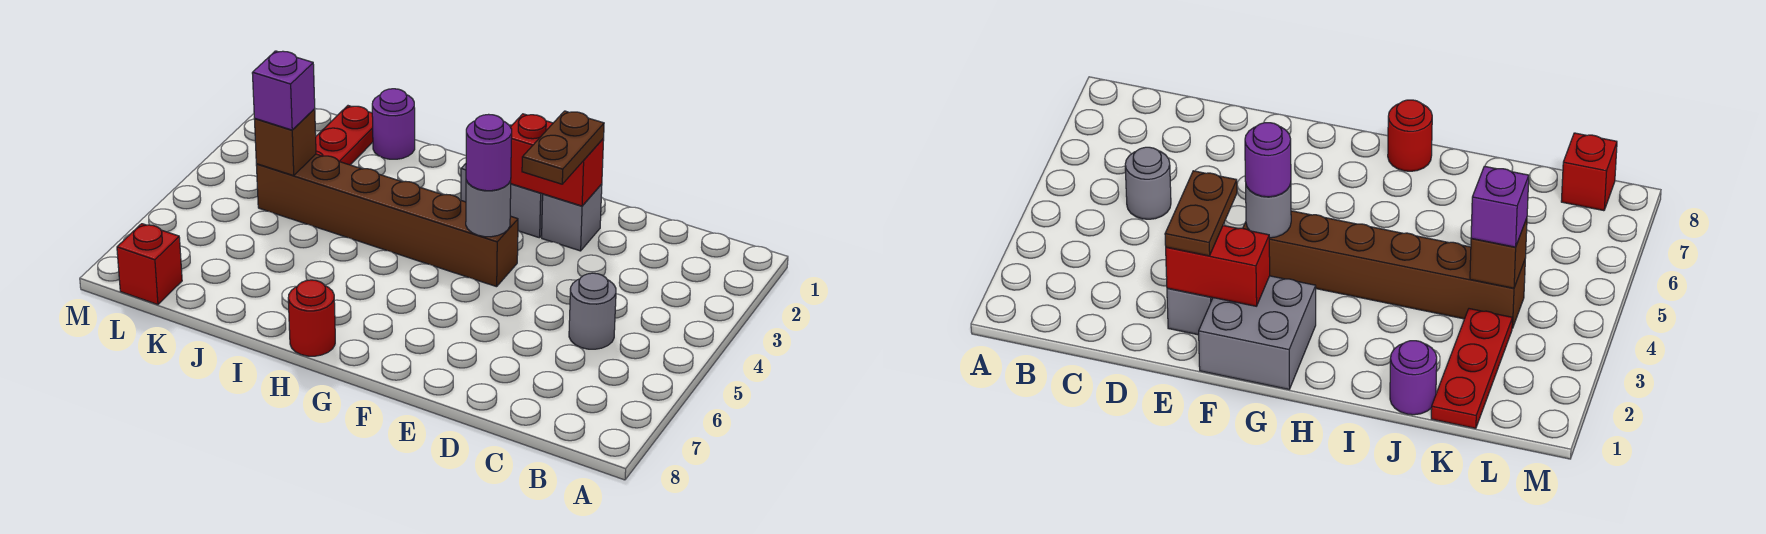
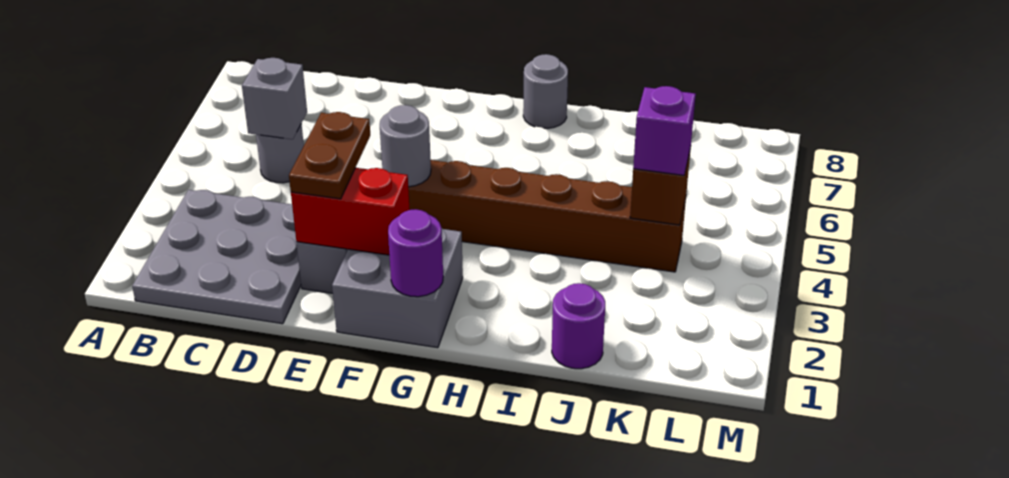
none -> grey 3x3 plate [132,190,301,324]
none -> grey 1x1 brick [242,58,307,139]
purple 1x1 round brick [466,114,512,191] -> purple 1x1 round brick moved to [388,209,443,297]
red 1x1 round brick [288,280,335,356] -> grey 1x1 round brick [523,54,568,128]
red 1x3 plate [316,106,373,165] -> none
red 1x1 brick [117,224,182,305] -> none

